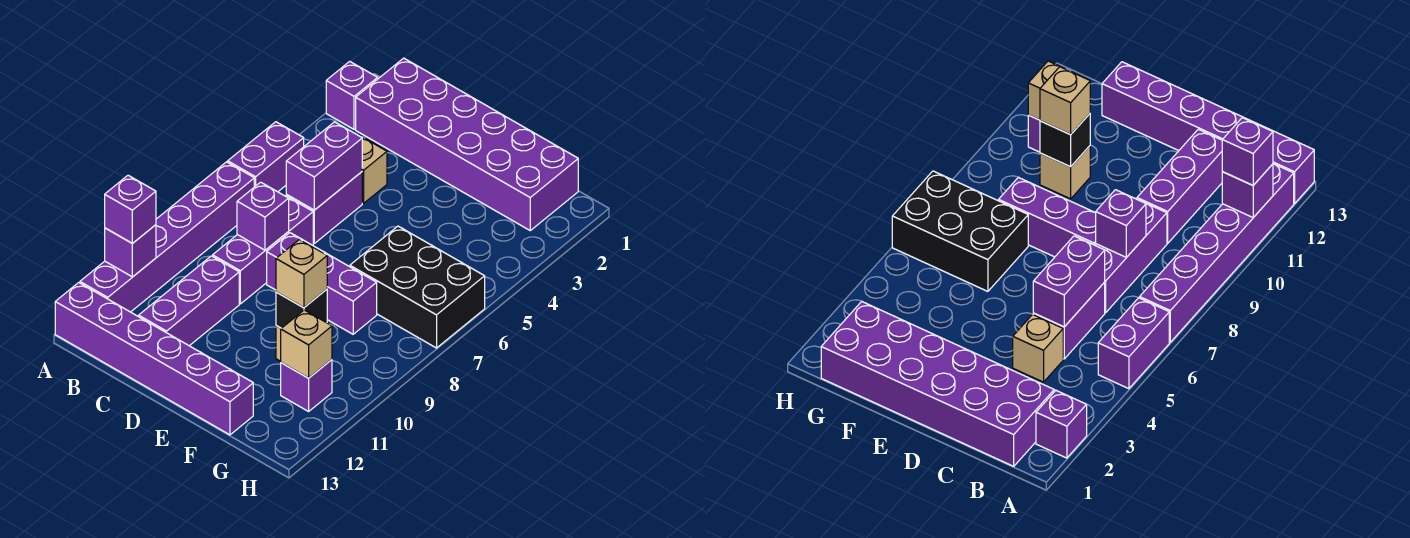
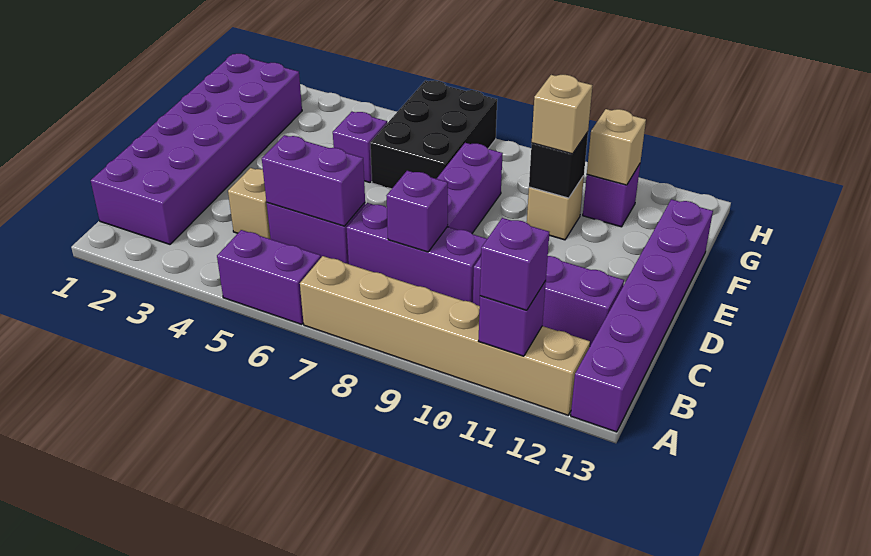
purple 1x1 brick [326,61,378,129] -> purple 1x1 brick moved to [333,112,387,182]
purple 1x6 brick [80,162,254,312] -> tan 1x6 brick [300,256,590,415]

